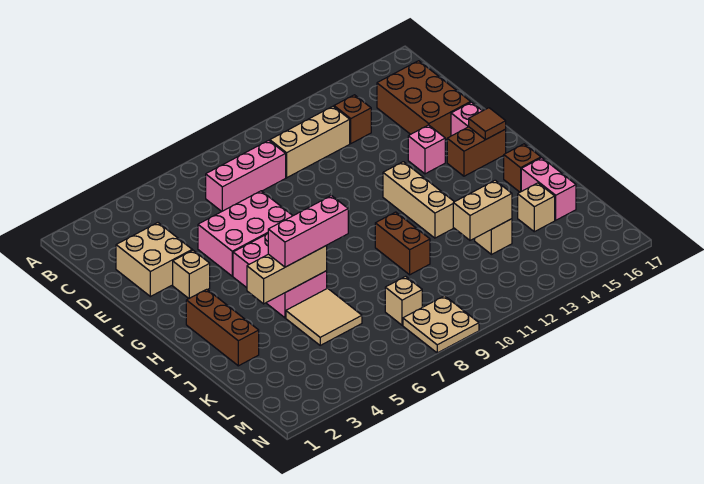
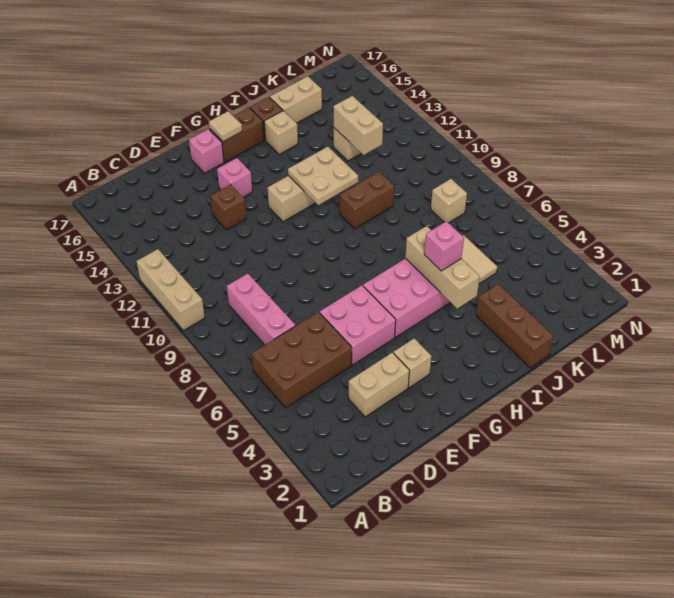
tan 1x3 brick [270,106,350,178] -> tan 1x3 brick moved to [137,249,205,331]
brown 1x1 brick [334,95,371,143] -> brown 1x1 brick moved to [210,185,246,230]
brown 2x3 brick [377,61,471,140] -> brown 2x3 brick moved to [252,312,352,408]
tan 2x2 brick [116,223,192,297] -> tan 1x2 brick [349,353,410,417]
pink 2x3 brick [198,191,293,276] -> pink 2x2 brick [320,285,396,365]
brown 1x2 brick [447,127,506,176] -> brown 1x2 brick turned to [210,108,264,162]
brown 1x1 tile [469,108,506,140] -> tan 1x1 tile [209,111,242,142]
brown 1x3 brick [186,289,259,366] -> brown 1x3 brick turned to [476,284,554,368]
pink 1x3 brick [268,195,348,267] -> pink 1x1 brick [424,221,464,271]
pink 1x2 brick [521,158,576,220] -> tan 1x2 brick [270,76,322,123]
tan 1x1 brick [518,183,555,232] -> tan 1x1 brick moved to [264,111,298,154]
tan 2x2 plate [403,296,479,353] -> tan 2x2 plate moved to [288,147,358,205]

